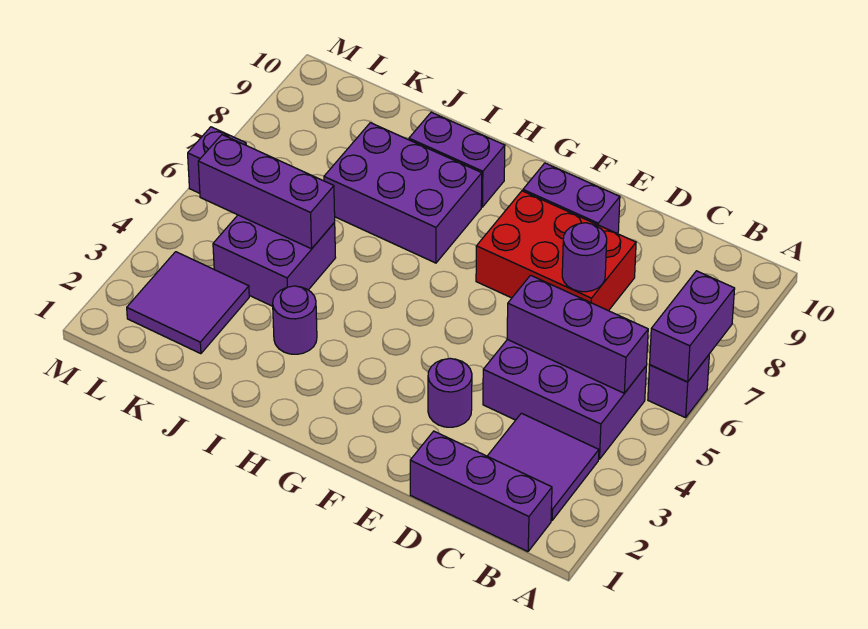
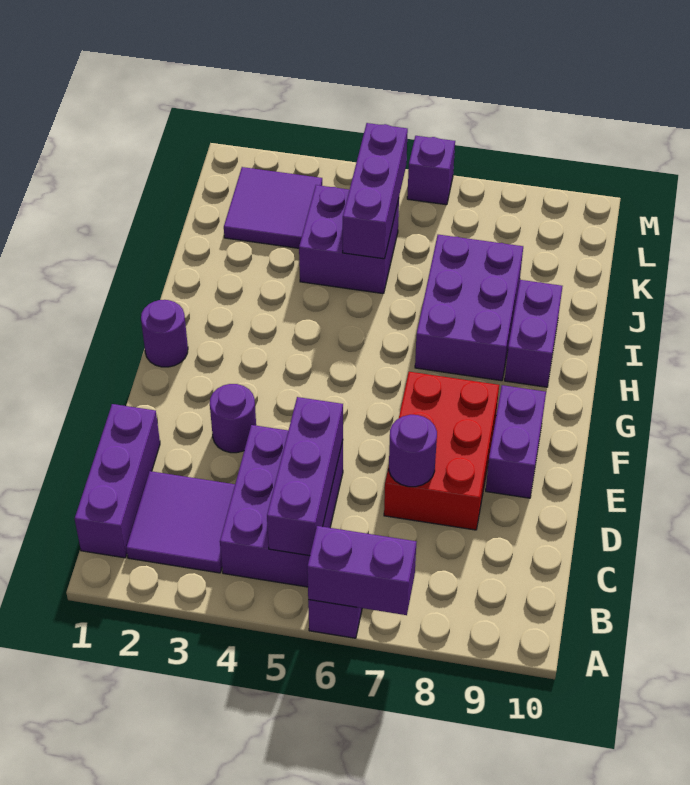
purple 1x1 round brick [273,286,317,354] -> purple 1x1 round brick moved to [141,300,188,367]

